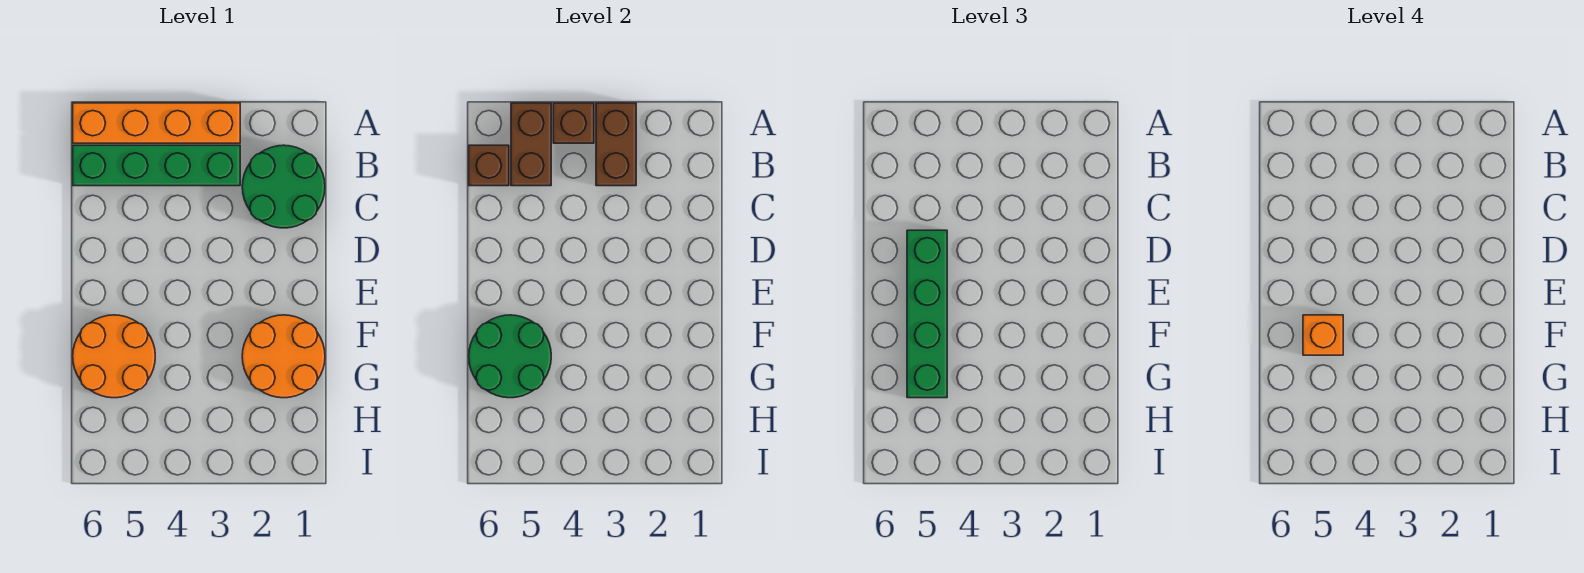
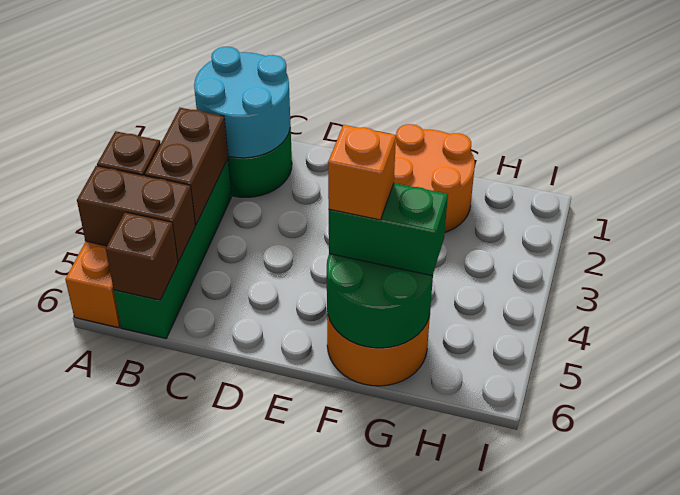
brown 1x2 brick [596,103,636,186] -> brown 1x2 brick turned to [145,108,228,225]
none -> cyan 2x2 round brick [194,47,290,158]
green 1x4 brick [907,230,947,398] -> green 1x2 brick [329,183,448,276]

